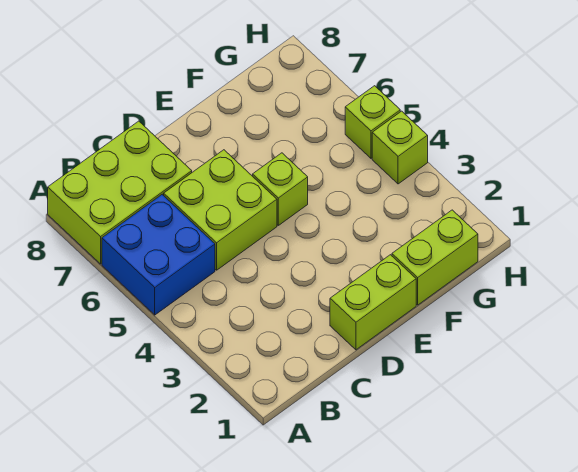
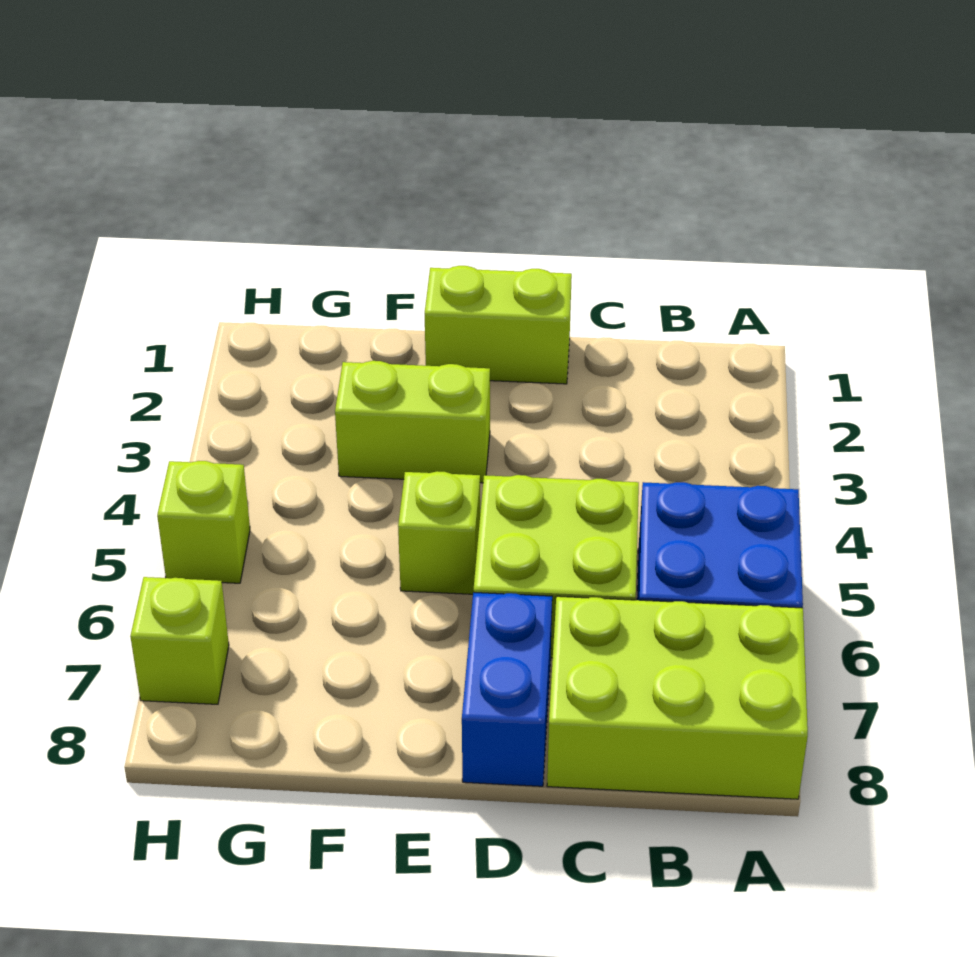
none -> blue 1x2 brick [462,592,552,786]
lime 1x2 brick [392,210,478,305] -> lime 1x2 brick moved to [335,361,490,483]
lime 1x1 brick [372,111,428,184] -> lime 1x1 brick moved to [130,577,229,704]

